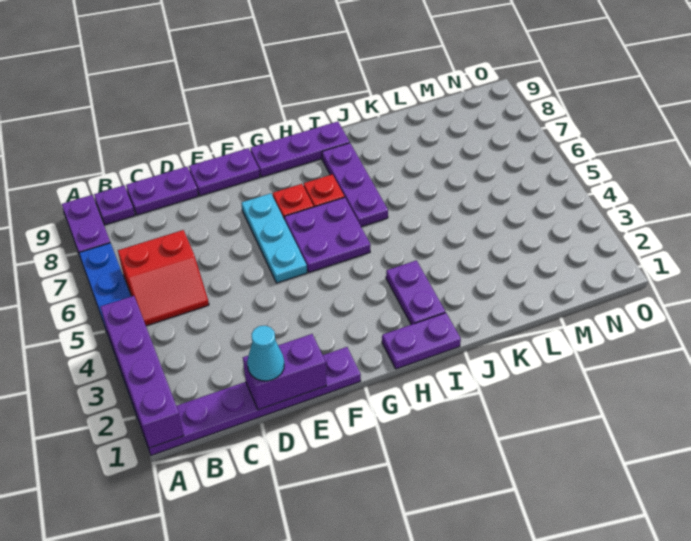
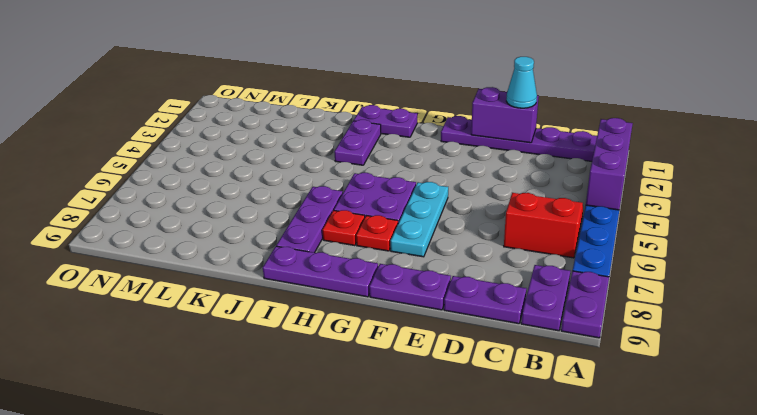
purple 1x4 brick [100,296,184,448] -> purple 1x3 brick [586,118,633,210]
purple 1x1 plate [94,185,135,225] -> purple 1x2 plate [521,265,570,331]

